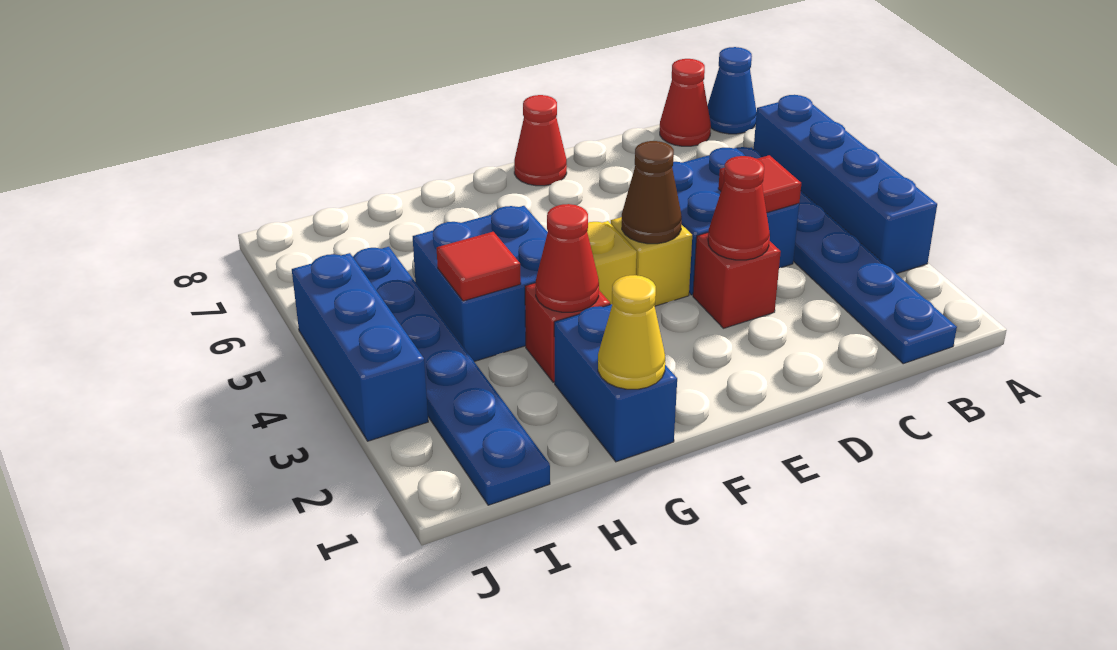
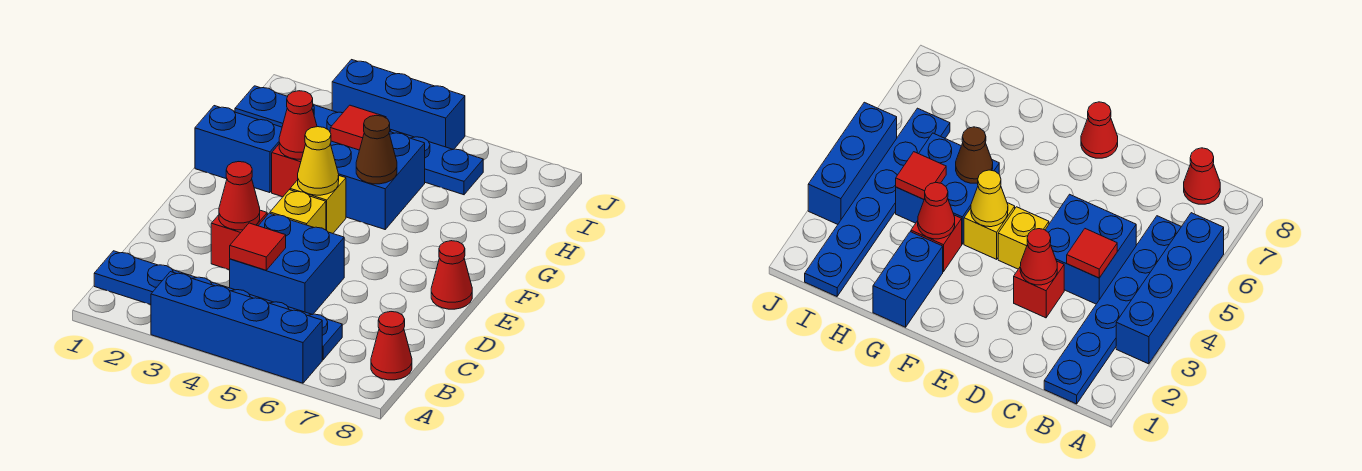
blue 1x1 cone [708,47,757,134] -> none
brown 1x1 cone [622,141,682,244] -> brown 1x1 cone moved to [356,115,397,184]
yellow 1x1 cone [598,275,665,389] -> yellow 1x1 cone moved to [298,127,339,195]

